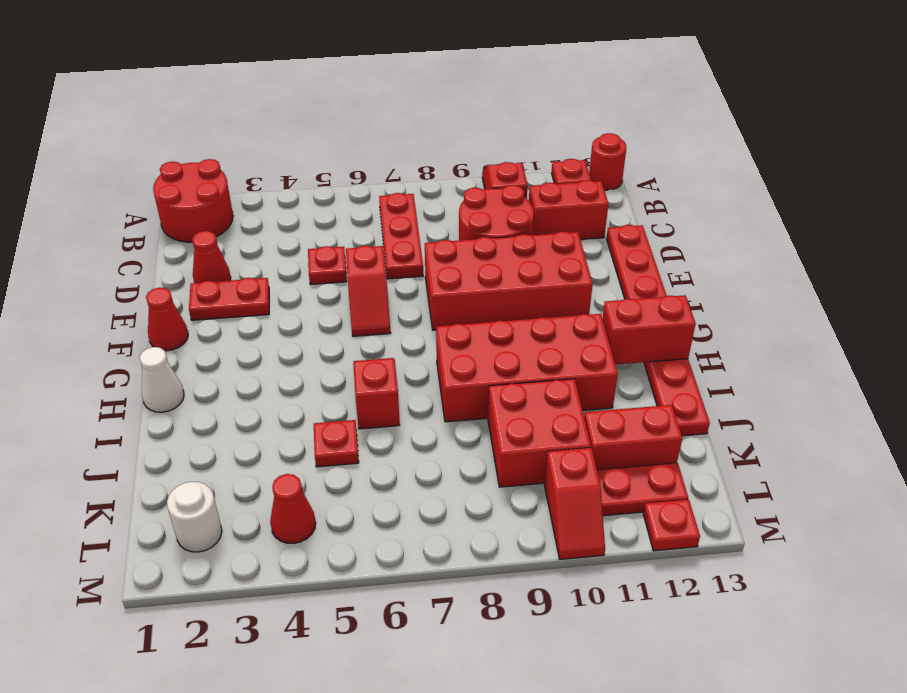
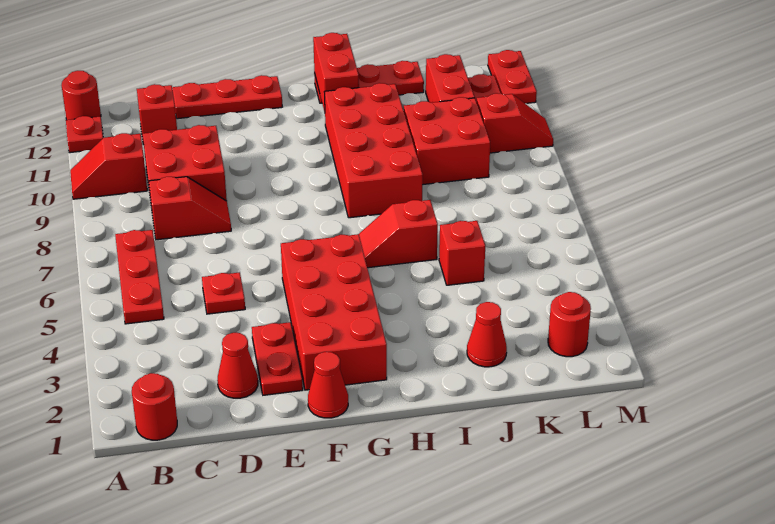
red 2x2 round brick [153,159,233,242] -> red 1x1 round brick [132,373,177,440]
red 1x3 plate [379,193,423,279] -> red 1x3 plate turned to [115,230,164,324]
red 2x2 round brick [459,185,534,240] -> red 2x2 brick [143,125,227,208]
red 1x2 brick [529,180,609,239] -> red 1x1 brick [137,84,177,145]
red 1x2 slope [346,246,391,336] -> red 1x2 slope moved to [149,177,231,240]
red 2x4 brick [425,231,593,330] -> red 2x4 brick moved to [281,234,387,390]
white 1x1 cone [140,347,184,412] -> none
red 1x1 plate [314,420,359,467] -> red 1x1 brick [439,221,485,285]
white 1x1 round brick [167,482,222,552] -> red 1x1 round brick [548,292,591,357]
red 1x1 cone [270,474,316,543] -> red 1x1 cone moved to [467,302,507,367]
red 1x1 plate [643,499,700,551] -> red 1x2 plate [488,50,537,103]

